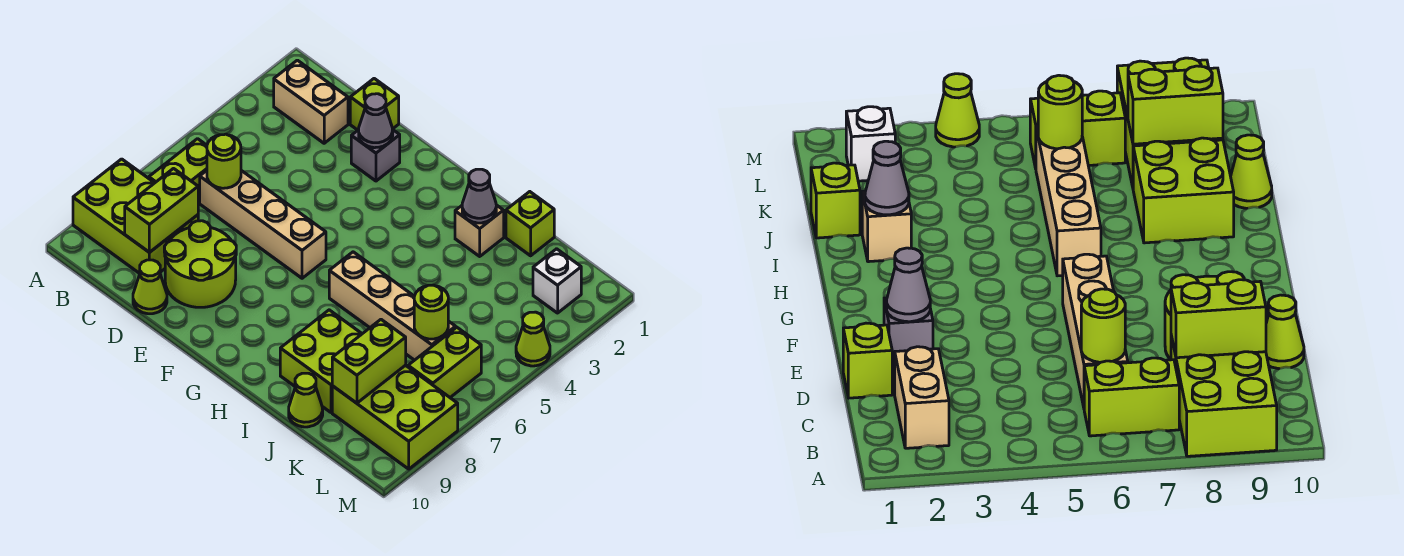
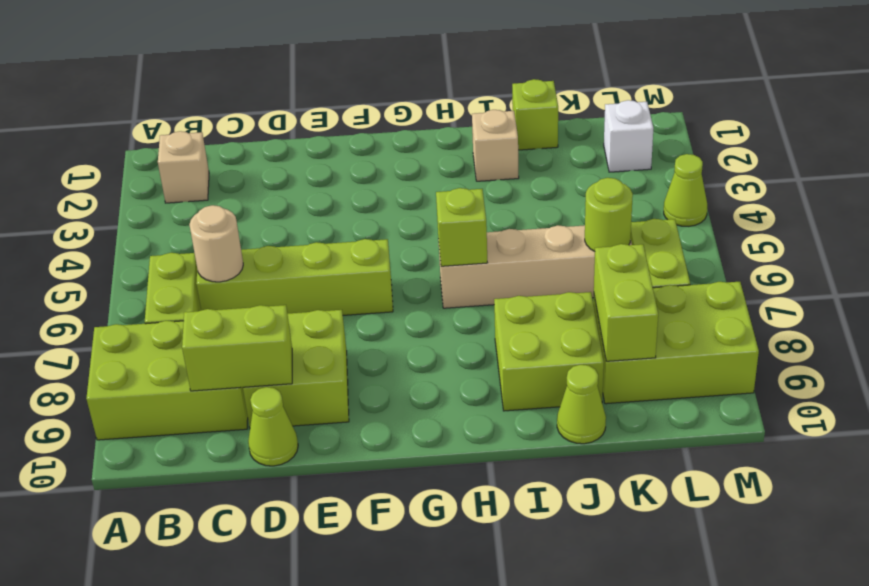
tan 1x2 brick [274,60,348,143] -> tan 1x1 brick [158,131,209,203]
tan 1x4 brick [200,171,326,278] -> lime 1x4 brick [196,239,393,315]
lime 1x1 round brick [207,134,241,188] -> tan 1x1 round brick [189,205,243,282]
lime 1x2 brick [125,169,198,252] -> lime 1x2 brick turned to [182,305,292,391]
lime 1x1 brick [350,79,399,130] -> lime 1x1 brick moved to [436,188,487,266]
lime 2x2 round brick [164,221,236,307] -> lime 2x2 brick [243,310,349,428]
grey 1x1 brick [351,129,400,181] -> none
grey 1x1 cone [359,94,393,148] -> none
grey 1x1 cone [462,169,496,223] -> none

